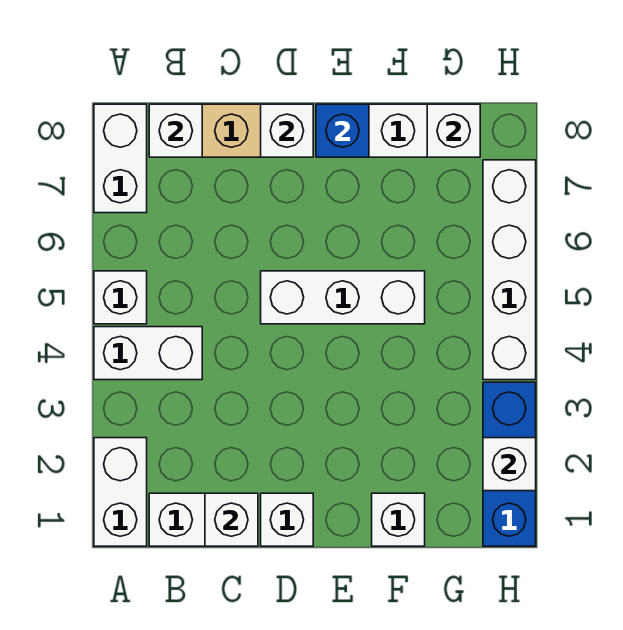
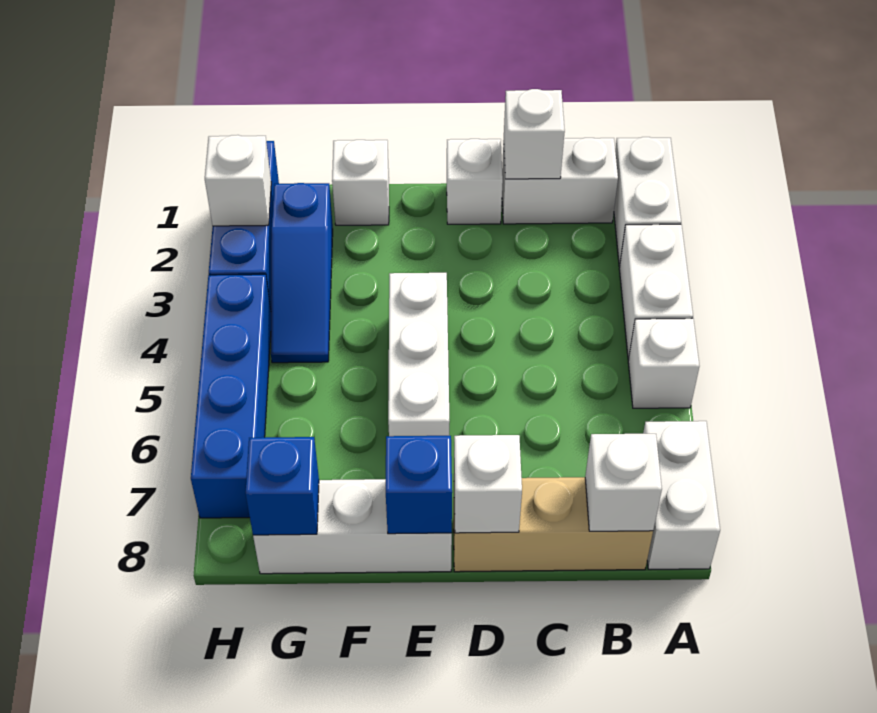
white 1x2 brick [94,327,202,380] -> white 1x2 brick turned to [619,224,693,359]
white 1x3 brick [261,271,425,324] -> white 1x3 brick turned to [388,273,450,436]
none -> blue 1x3 slope [271,183,333,363]
white 1x1 brick [427,104,480,157] -> blue 1x1 brick [246,437,319,535]
white 1x4 brick [483,160,536,380] -> blue 1x4 brick [191,274,271,518]

